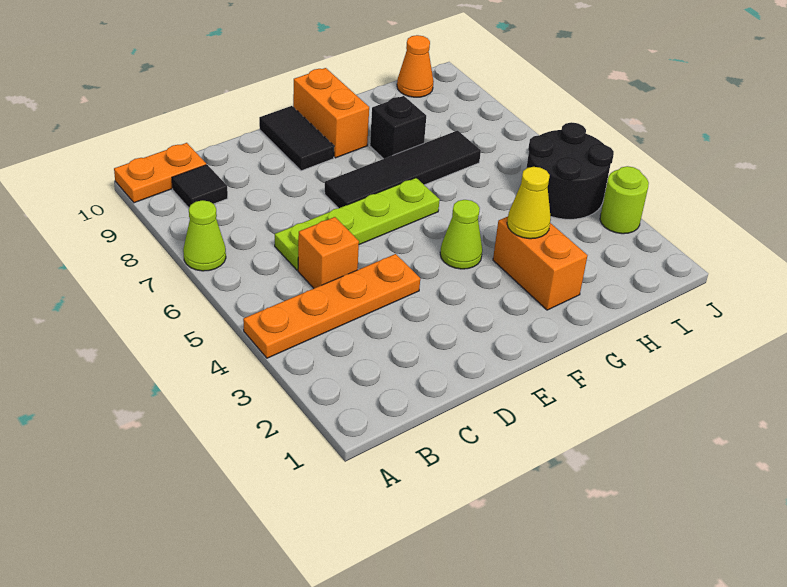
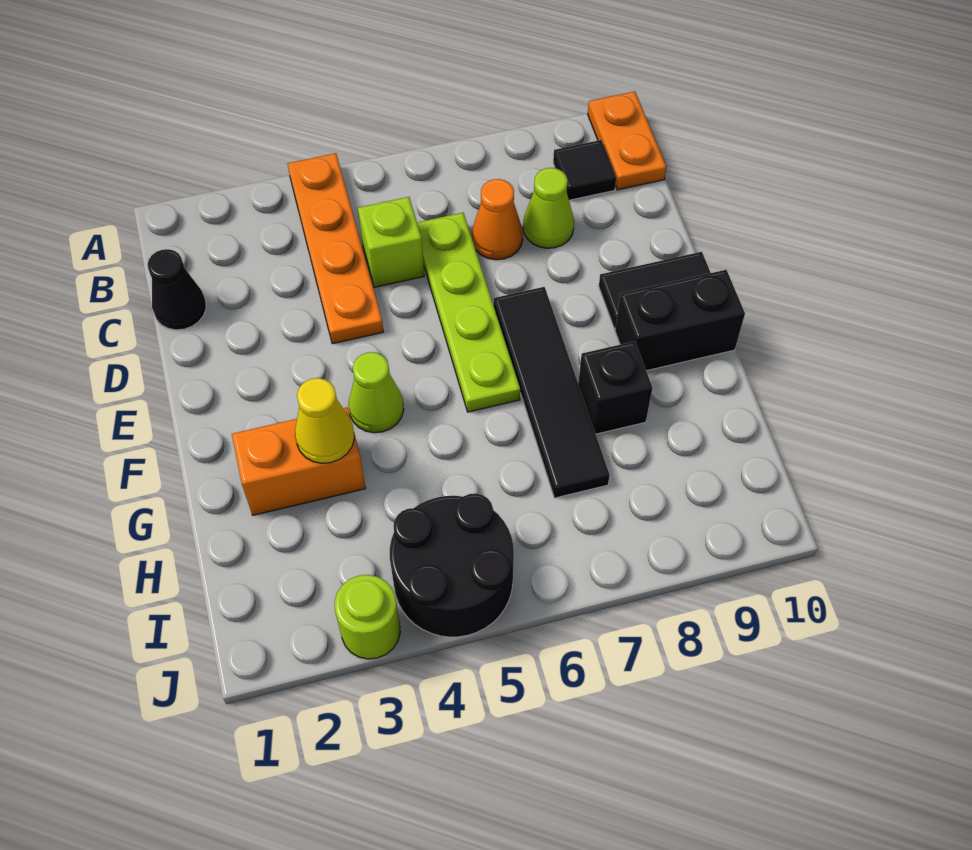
lime 1x1 cone [183,200,226,271] -> lime 1x1 cone moved to [523,168,574,248]
none -> black 1x1 cone [148,249,206,330]
orange 1x1 brick [298,217,359,288] -> lime 1x1 brick [358,197,424,287]
orange 1x2 brick [293,68,369,158] -> black 1x2 brick [615,270,745,371]
orange 1x1 cone [397,35,434,97] -> orange 1x1 cone moved to [472,179,523,260]

